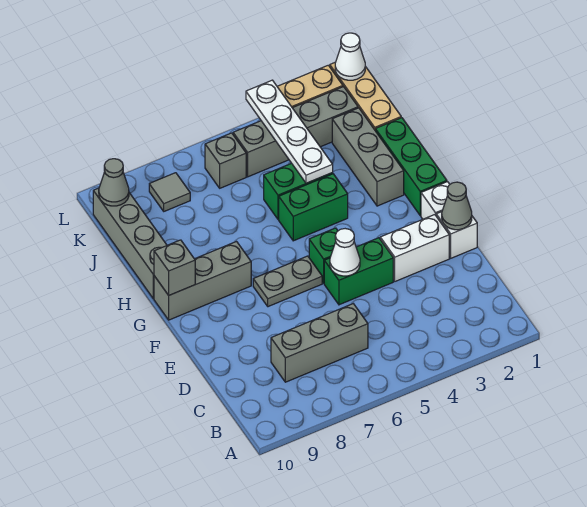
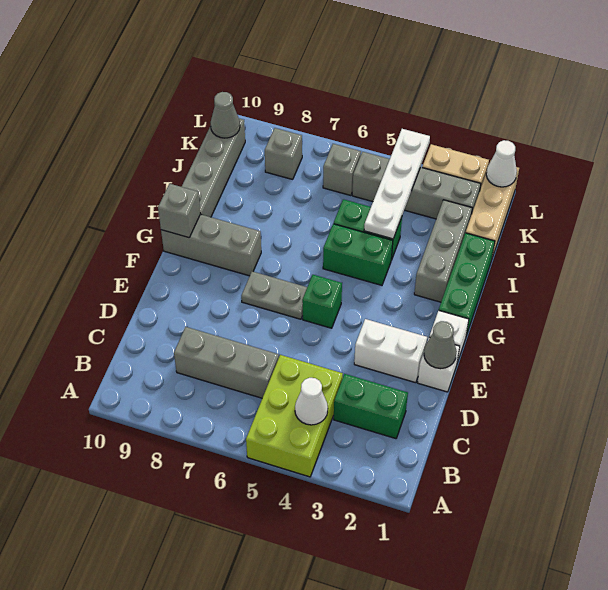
none -> lime 2x3 brick [246,355,343,477]
green 1x2 brick [324,238,393,305] -> green 1x2 brick moved to [334,374,408,439]
white 1x1 cone [330,229,360,276] -> white 1x1 cone moved to [295,378,328,425]
grey 1x1 tile [149,173,190,211] -> grey 1x1 brick [265,128,302,179]

